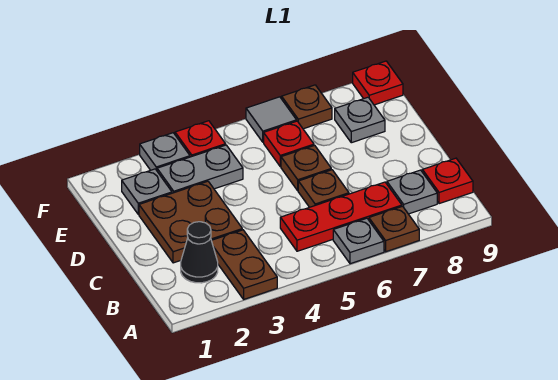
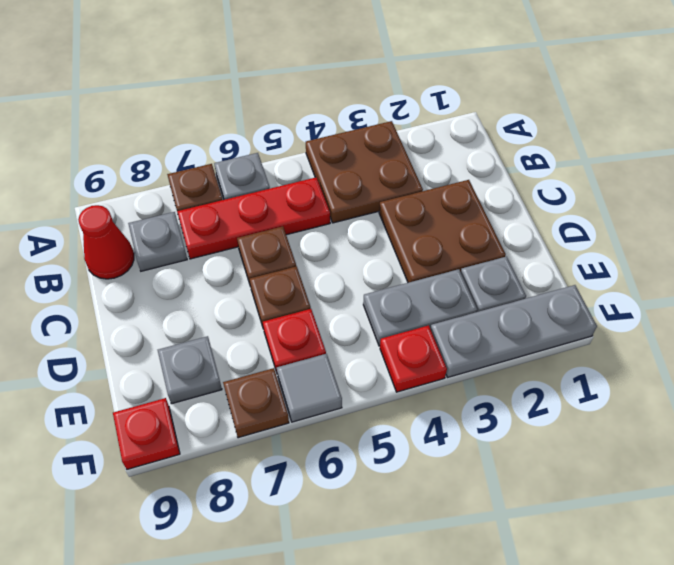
brown 1x2 plate [211,230,277,299] -> brown 2x2 plate [306,121,423,223]
black 1x1 cone [181,222,218,283] -> none
red 1x1 plate [422,158,473,204] -> red 1x1 cone [78,205,134,279]
grey 1x1 plate [140,133,190,170] -> grey 1x3 plate [430,285,597,378]

